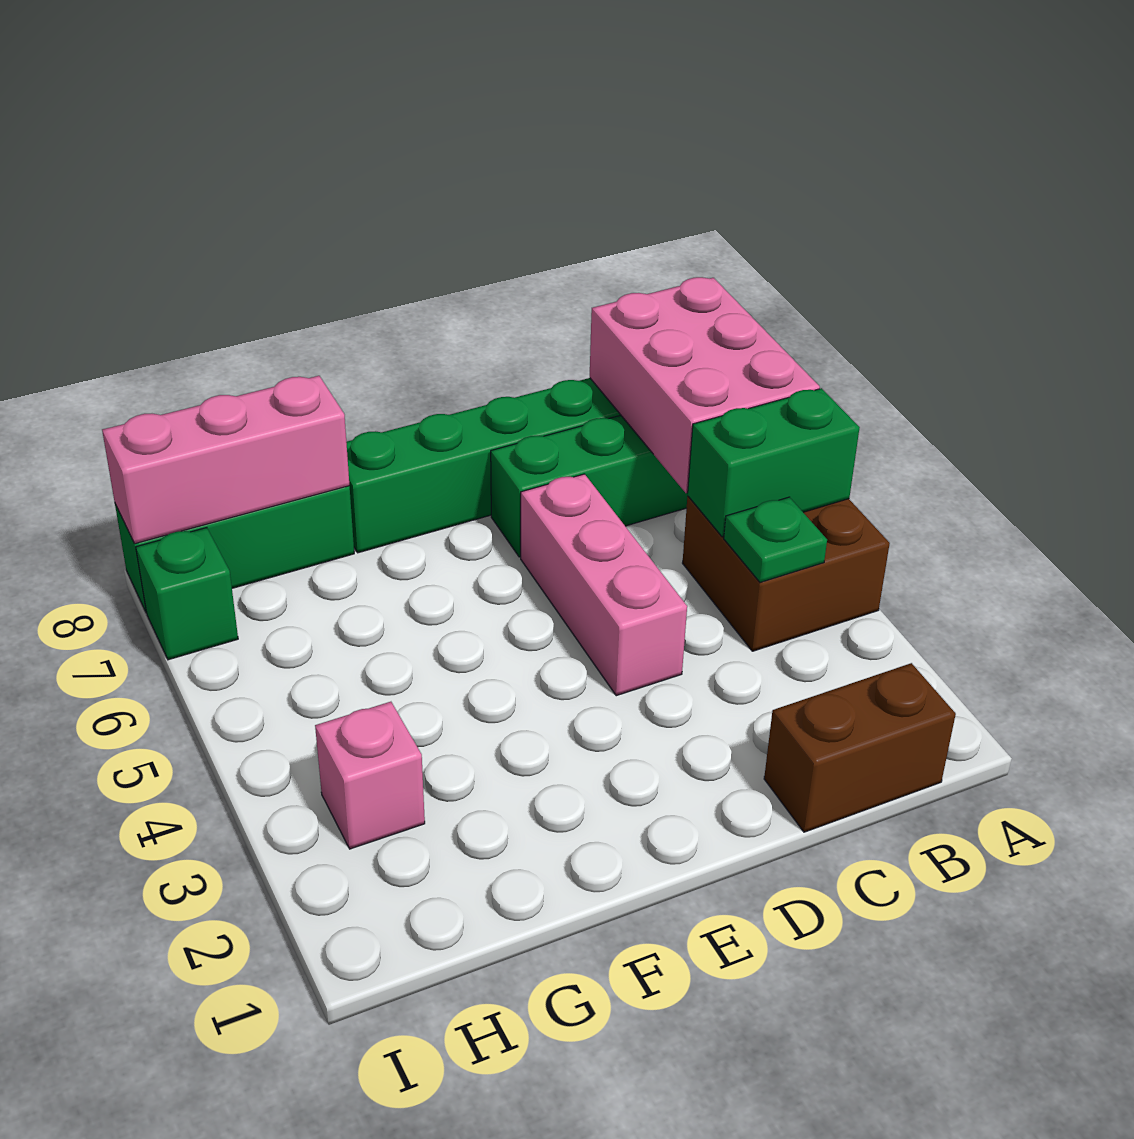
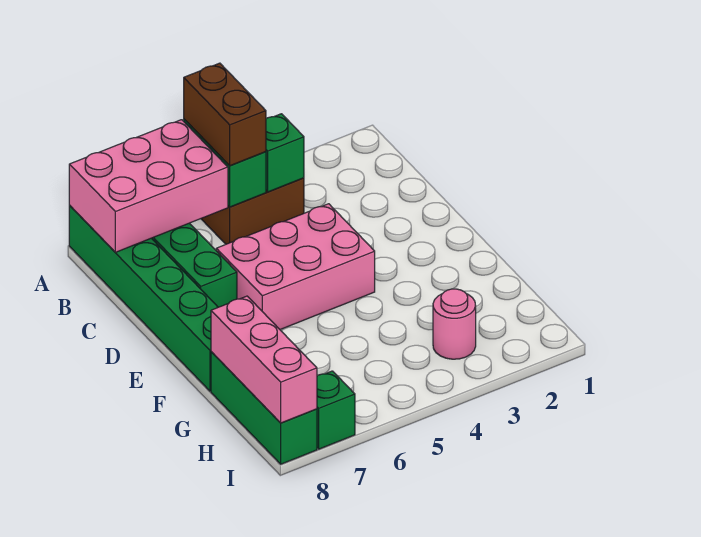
brown 1x2 brick [764,663,956,832] -> brown 1x2 brick moved to [184,63,266,166]
green 1x1 plate [724,497,827,583] -> green 1x1 brick [266,114,304,192]
pink 1x3 brick [521,474,687,696] -> pink 2x3 brick [216,204,375,330]
pink 1x1 brick [315,702,425,849] -> pink 1x1 round brick [433,289,476,359]

